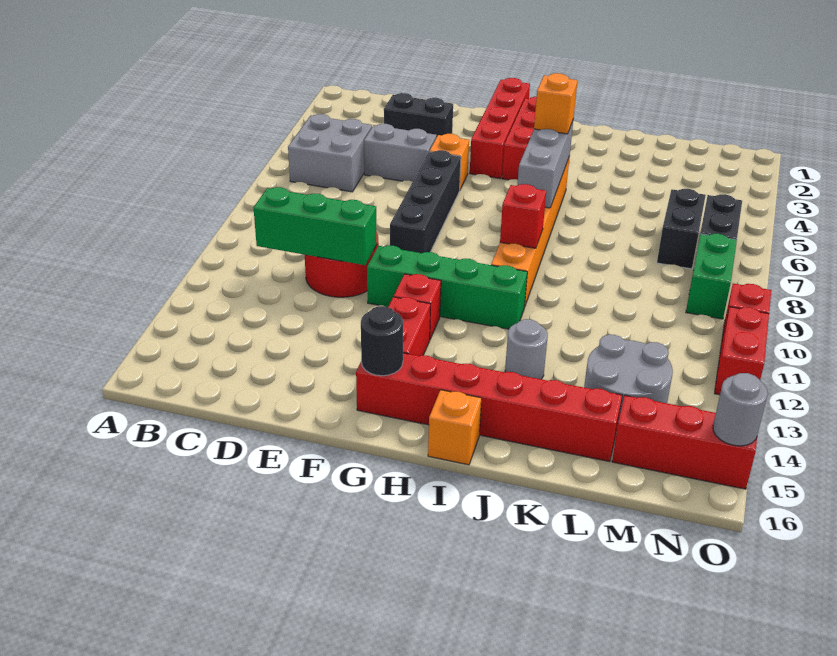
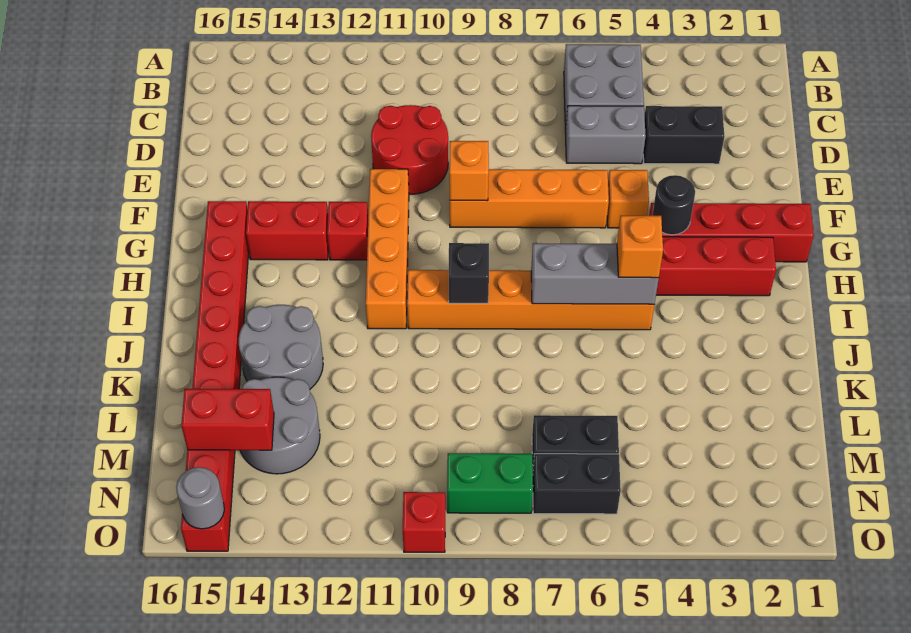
green 1x3 brick [253,187,377,265] -> none
black 1x2 brick [384,93,453,138] -> black 1x2 brick turned to [643,106,725,164]
grey 1x2 brick [364,124,436,182] -> grey 1x2 brick turned to [565,106,646,164]
black 1x4 brick [390,150,461,253] -> orange 1x4 brick [450,169,609,228]
green 1x4 brick [367,246,527,329] -> orange 1x4 brick [366,169,409,329]
black 1x1 round brick [361,306,403,376] -> black 1x1 round brick moved to [652,175,695,235]
red 1x1 brick [500,184,546,248] -> black 1x1 brick [449,243,489,303]
orange 1x1 brick [428,390,482,465] -> orange 1x1 brick moved to [449,141,489,201]
grey 1x1 round brick [505,319,548,379] -> grey 2x2 round brick [239,305,323,389]
red 1x2 brick [714,307,769,395] -> red 1x2 brick moved to [181,389,274,450]

